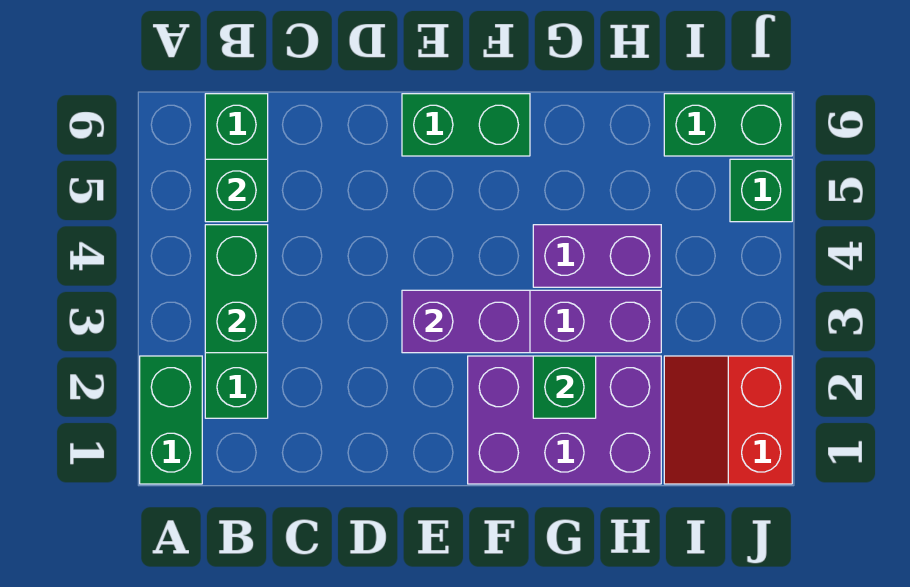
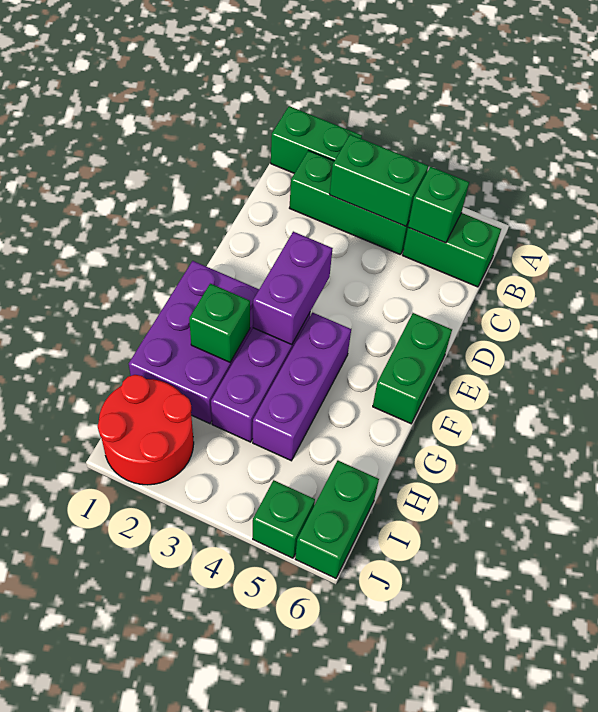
purple 1x2 brick [533,225,661,287] -> purple 1x3 brick [253,313,351,461]
red 2x2 slope [664,356,792,484] -> red 2x2 round brick [98,375,194,485]

